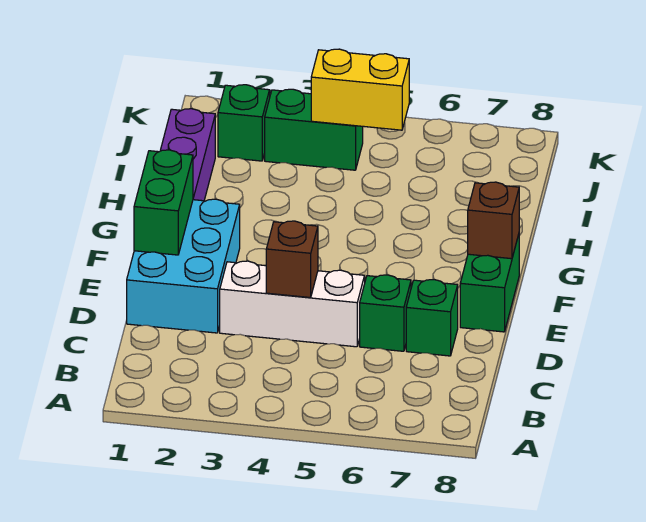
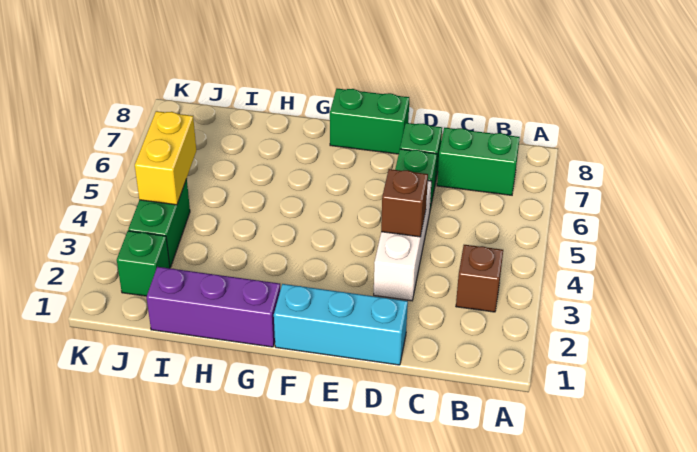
cyan 2x3 brick [127,199,240,333] -> cyan 1x3 brick [274,284,408,365]
green 1x2 brick [134,150,193,255] -> green 1x2 brick moved to [437,128,520,195]
brown 1x1 brick [468,182,519,259] -> brown 1x1 brick moved to [456,245,503,312]

